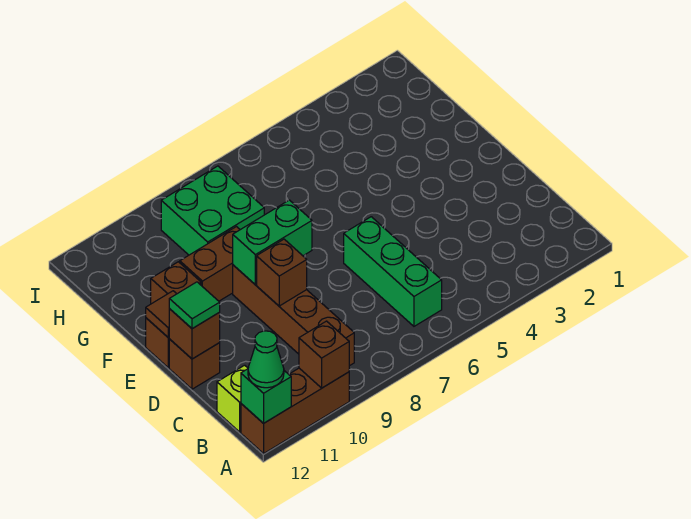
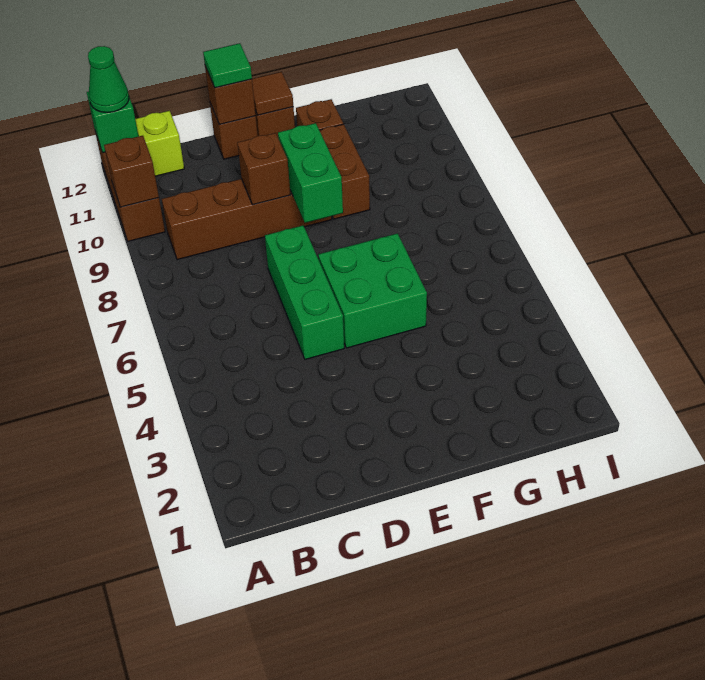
green 1x3 brick [344,217,442,326] -> green 1x3 brick turned to [265,225,344,359]
green 2x2 brick [161,166,264,255] -> green 2x2 brick moved to [318,233,427,348]

